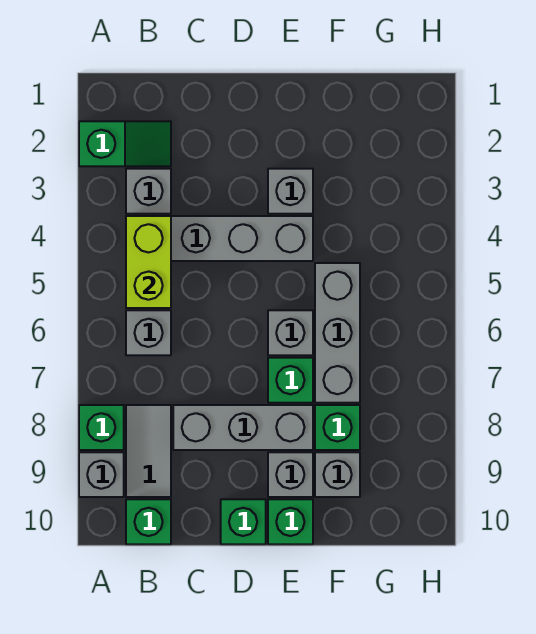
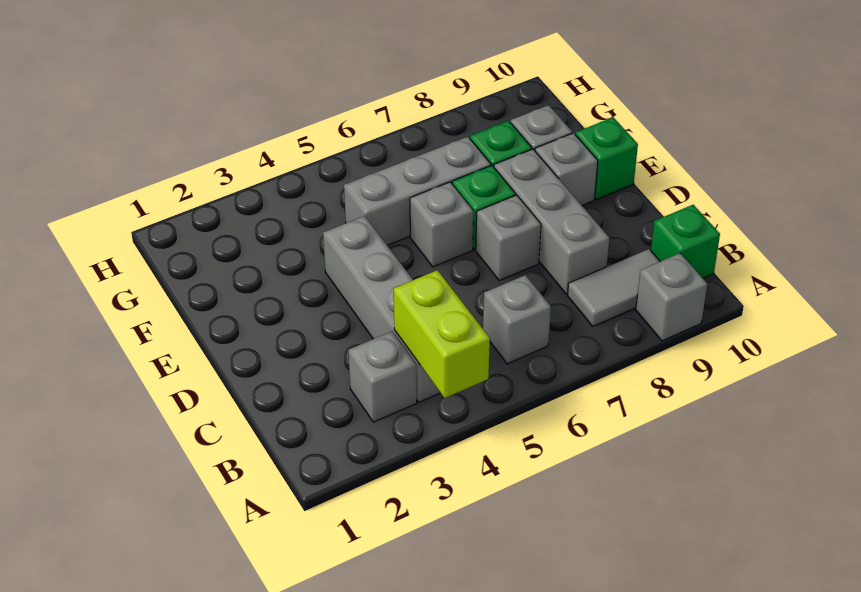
green 1x2 slope [79,121,171,166] -> none
green 1x1 brick [79,405,124,450] -> none
lime 1x2 brick [126,216,171,308] -> lime 1x2 brick turned to [394,270,490,398]
green 1x1 brick [221,499,266,544] -> none
grey 1x1 brick [268,169,313,214] -> grey 1x1 brick moved to [476,195,541,281]

